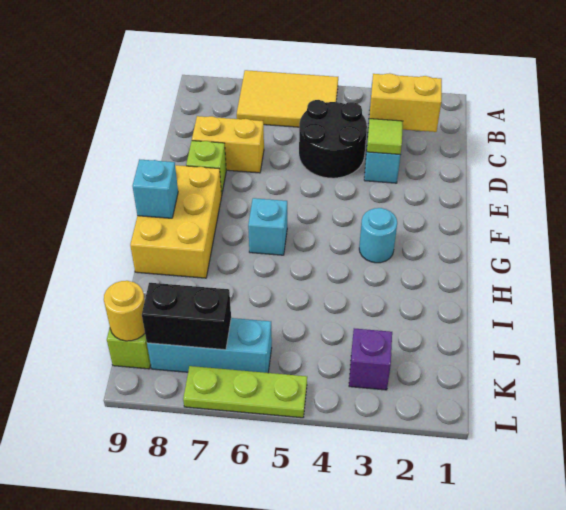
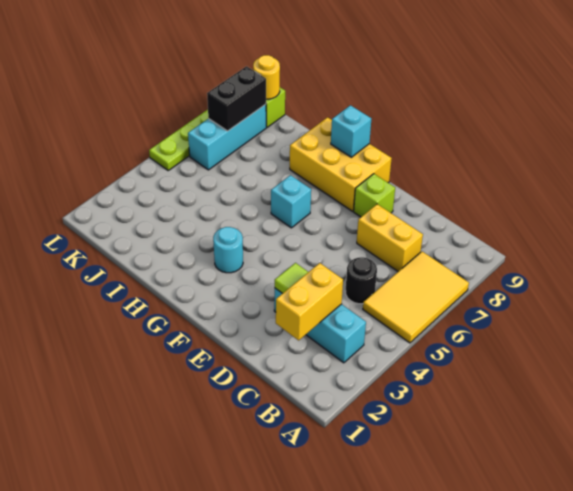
black 2x2 round brick [299,100,367,178] -> black 1x1 round brick [346,257,377,304]
yellow 1x2 brick [192,116,264,173] -> yellow 1x2 brick turned to [357,204,423,272]
purple 1x1 brick [349,328,392,390] -> none

